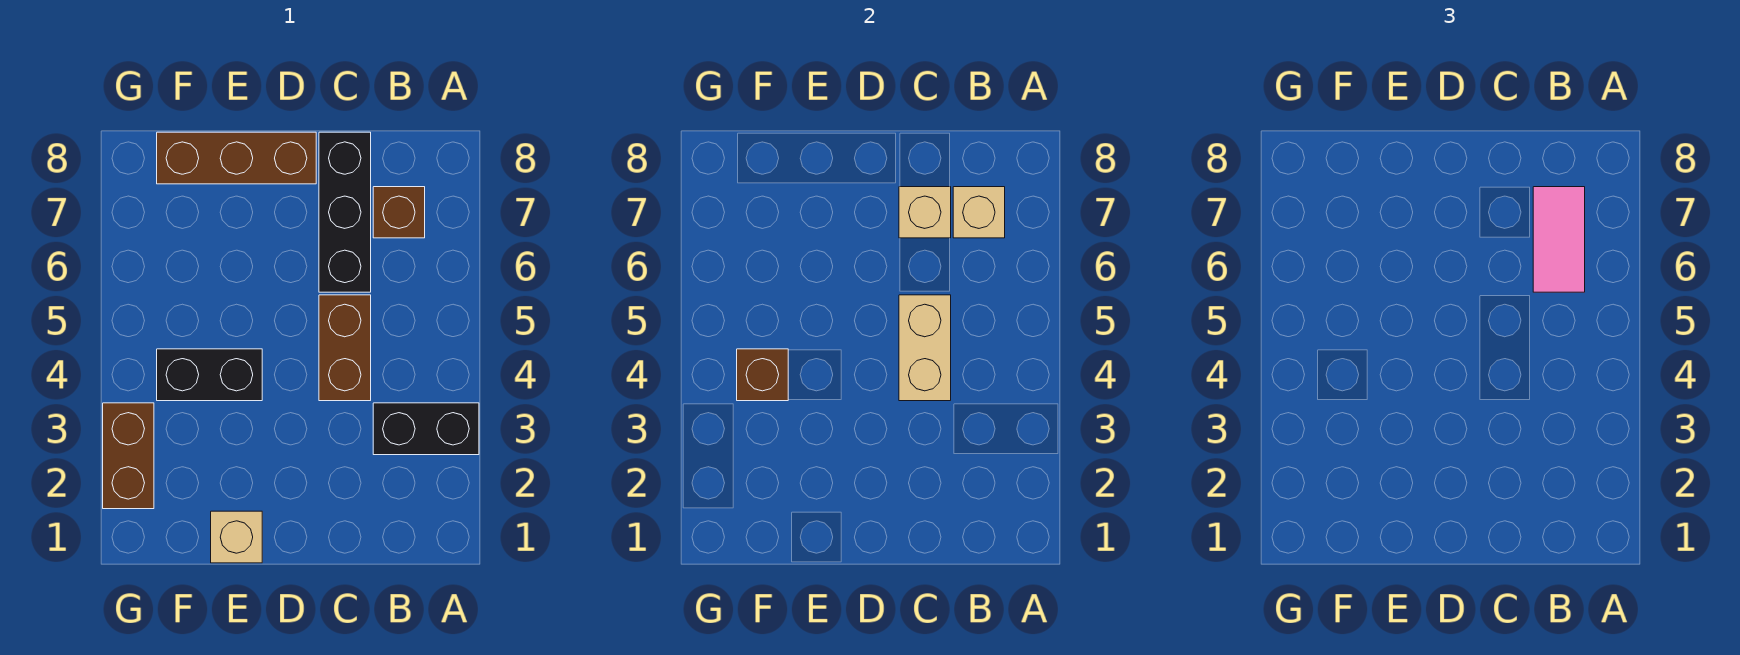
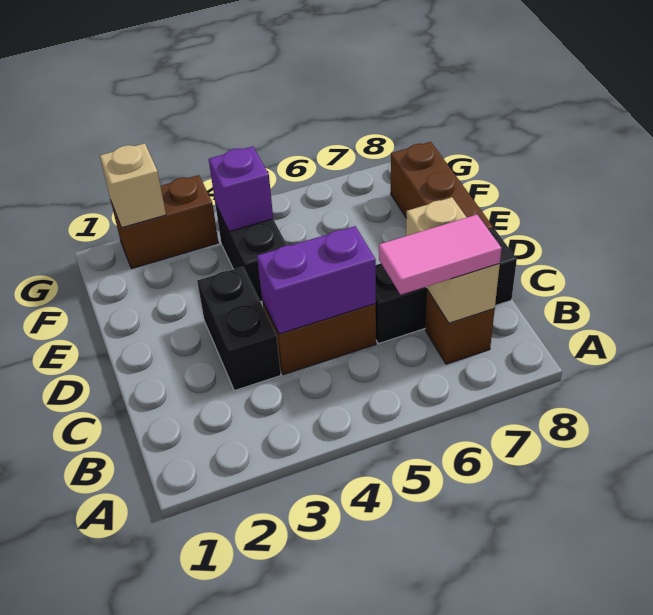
black 1x2 brick [373,403,479,455] -> black 1x2 brick moved to [197,267,281,391]
tan 1x2 brick [899,295,951,401] -> purple 1x2 brick [257,226,376,334]
tan 1x1 brick [211,511,262,563] -> tan 1x1 brick moved to [100,143,166,228]
brown 1x1 brick [737,349,788,401] -> purple 1x1 brick [209,147,273,232]

